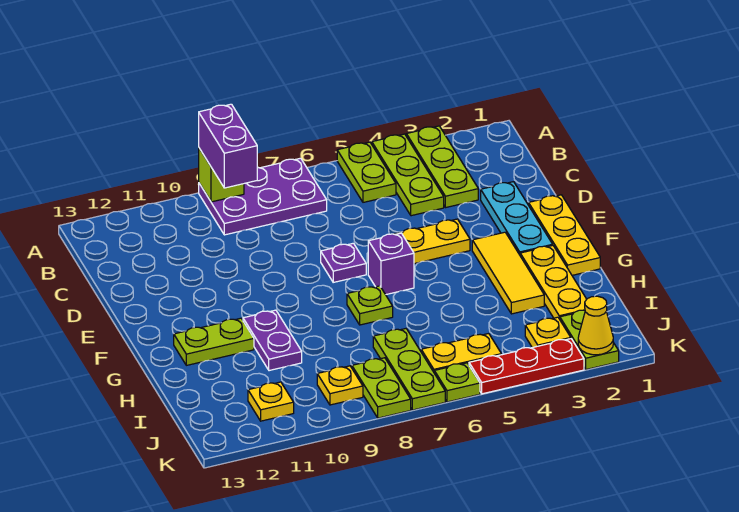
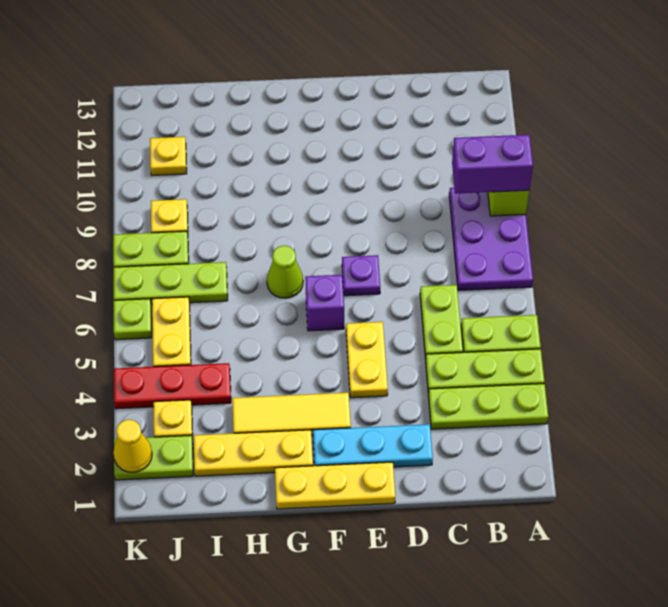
lime 1x1 plate [347,286,393,325] -> lime 1x1 cone [267,246,303,298]
purple 1x2 plate [243,310,302,371] -> none
lime 1x2 plate [174,318,254,365] -> lime 1x2 plate moved to [420,285,463,359]
red 1x3 plate [469,339,584,394] -> red 1x3 plate turned to [114,363,231,409]

